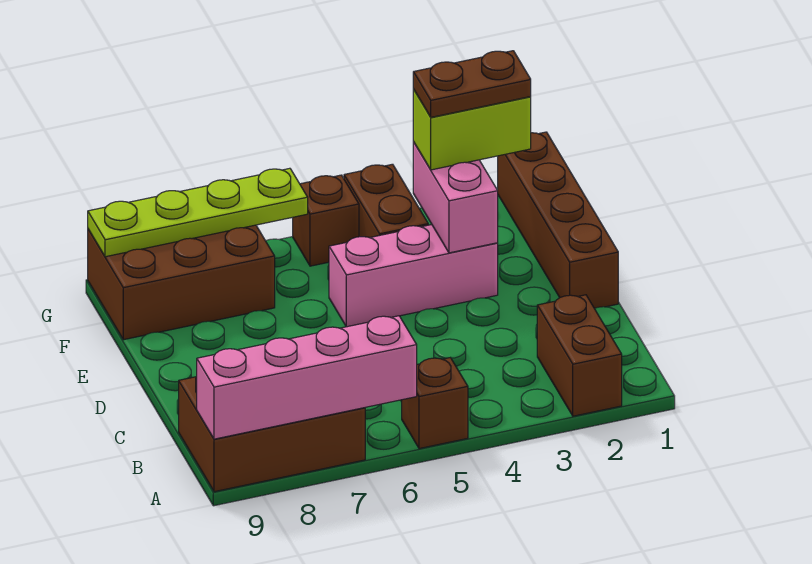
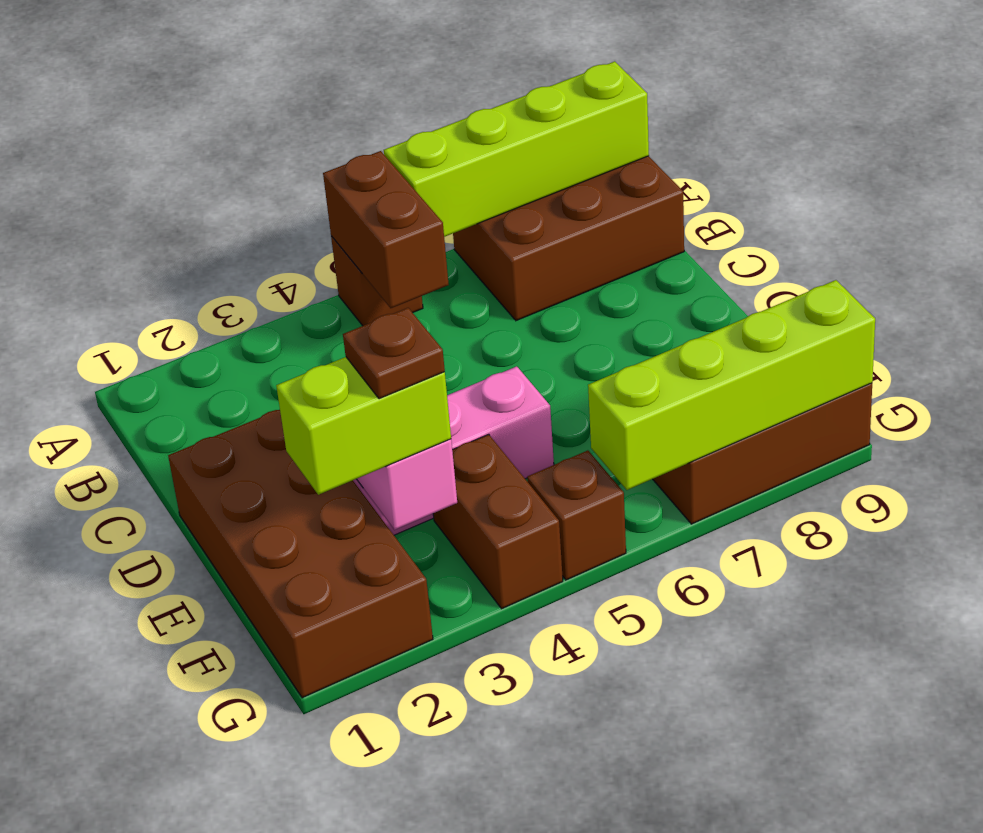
brown 1x2 brick [537,295,622,416] -> brown 1x2 brick moved to [323,151,449,308]
pink 1x4 brick [197,316,417,439] -> lime 1x4 brick [384,61,649,237]
brown 1x4 brick [498,132,618,308] -> brown 2x4 brick [168,410,433,698]
brown 1x2 plate [413,51,531,117] -> brown 1x1 plate [343,308,445,399]
lime 1x4 plate [88,168,308,257] -> lime 1x4 brick [588,280,875,490]

